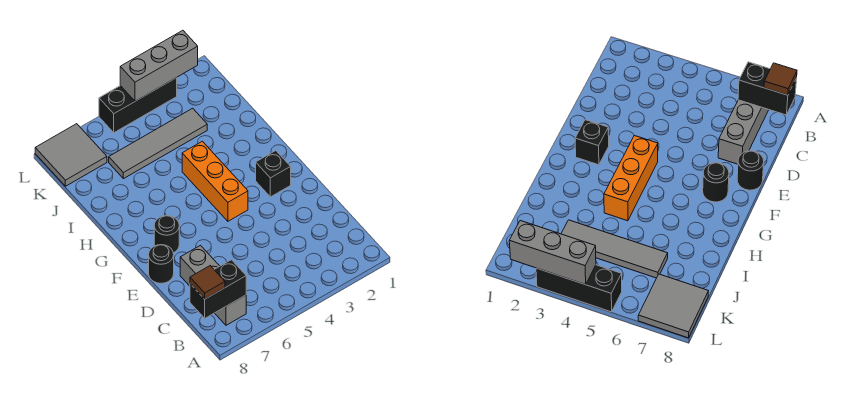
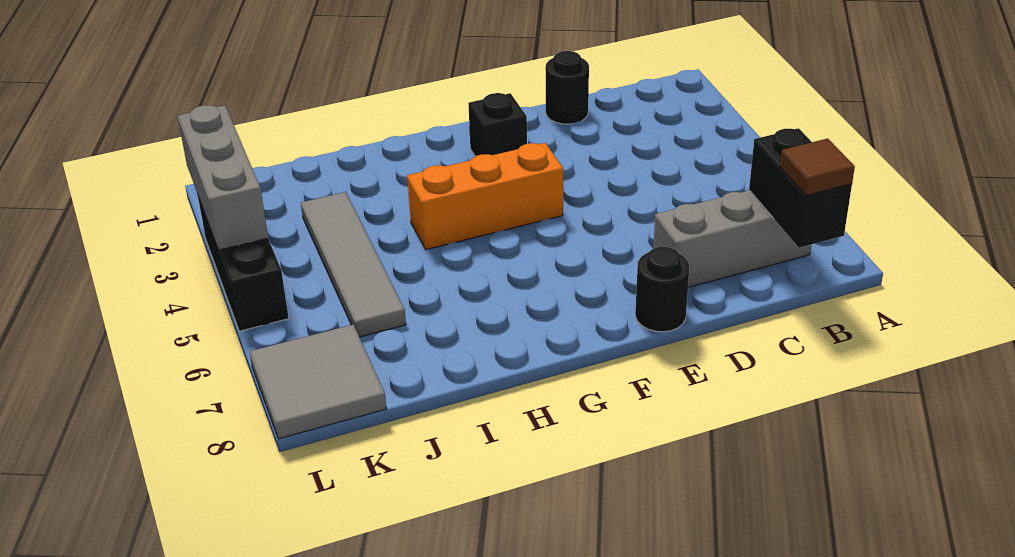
black 1x1 round brick [154,216,179,253] -> black 1x1 round brick moved to [545,51,589,124]

